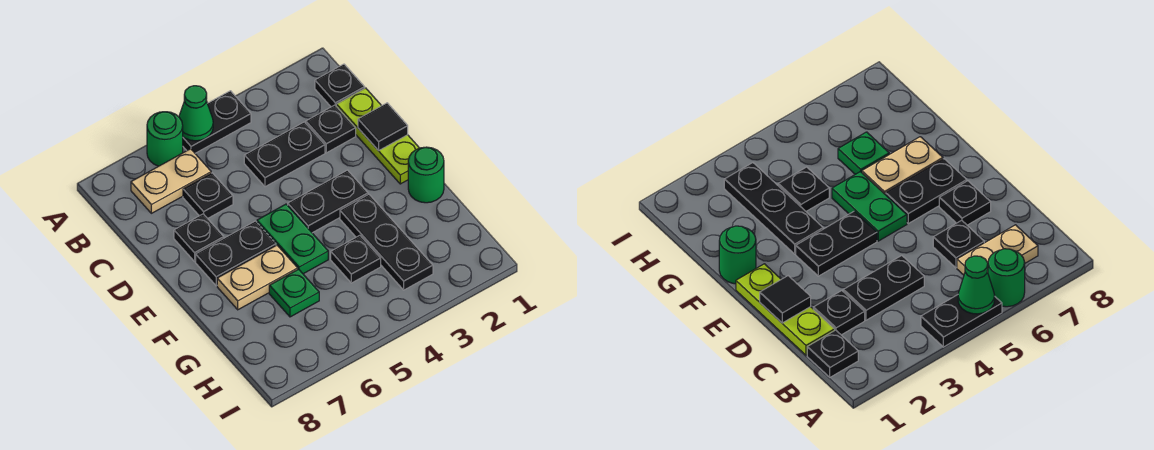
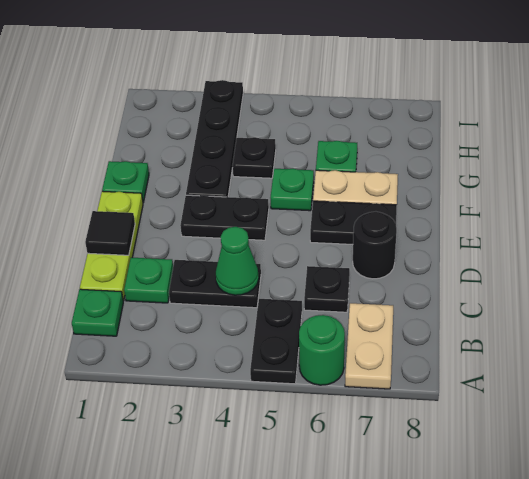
black 1x2 plate [183,91,251,153] -> black 1x2 plate turned to [250,299,302,384]
green 1x1 cone [179,86,213,141] -> green 1x1 cone moved to [216,227,259,295]
black 1x1 plate [315,64,365,107] -> green 1x1 plate [72,289,123,336]
tan 1x2 plate [131,149,211,213] -> tan 1x2 plate turned to [345,303,393,389]
black 1x1 plate [306,105,356,153] -> green 1x1 plate [124,258,173,303]
black 1x1 plate [174,214,224,261] -> black 1x1 round brick [353,212,397,279]
green 1x2 plate [257,204,328,274] -> green 1x1 plate [271,169,314,211]
green 1x1 round brick [408,147,444,203] -> green 1x1 plate [102,161,149,202]
black 1x3 plate [340,194,433,290] -> black 1x4 plate [186,80,243,197]

